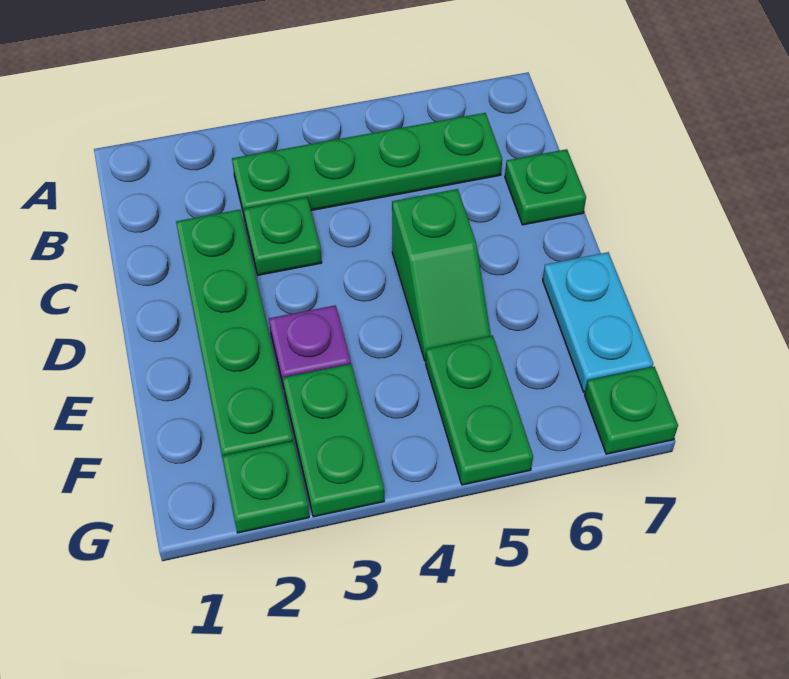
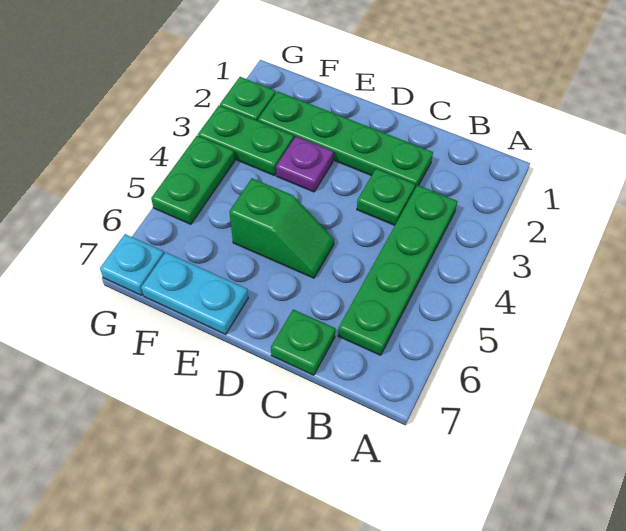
green 1x2 slope [392,189,491,361] -> green 1x2 slope turned to [229,178,334,278]
green 1x2 plate [426,335,533,485] -> green 1x2 plate turned to [151,136,235,224]
green 1x1 plate [585,367,678,454] -> cyan 1x1 plate [100,234,164,295]

